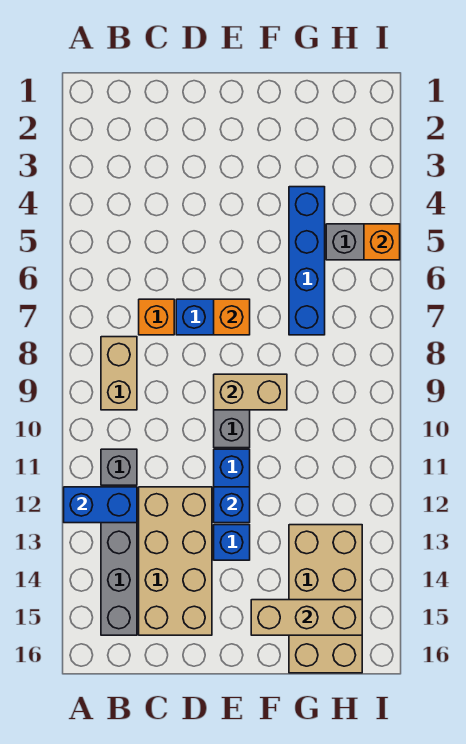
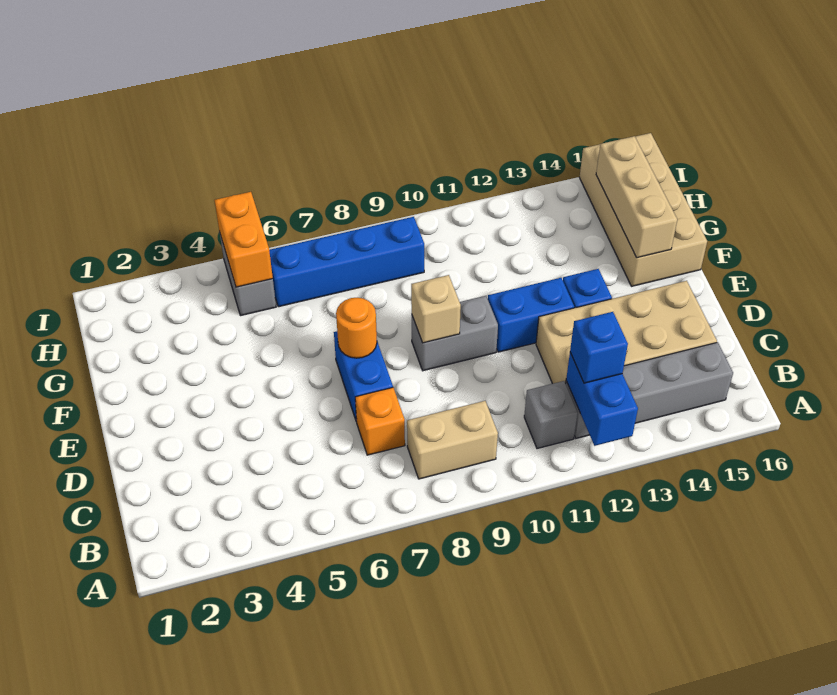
orange 1x1 brick [214,299,250,335] -> orange 1x1 round brick [336,298,377,358]
tan 1x2 brick [214,374,287,410] -> tan 1x1 brick [411,275,461,343]
blue 1x1 brick [214,487,250,523] -> blue 1x1 brick moved to [570,312,628,383]
blue 1x4 brick [289,187,325,335] -> blue 1x4 brick moved to [269,217,424,307]
tan 2x4 brick [289,525,362,673] -> tan 2x4 brick turned to [580,133,707,286]
orange 1x1 brick [364,224,400,260] -> orange 1x2 brick [214,192,273,287]

